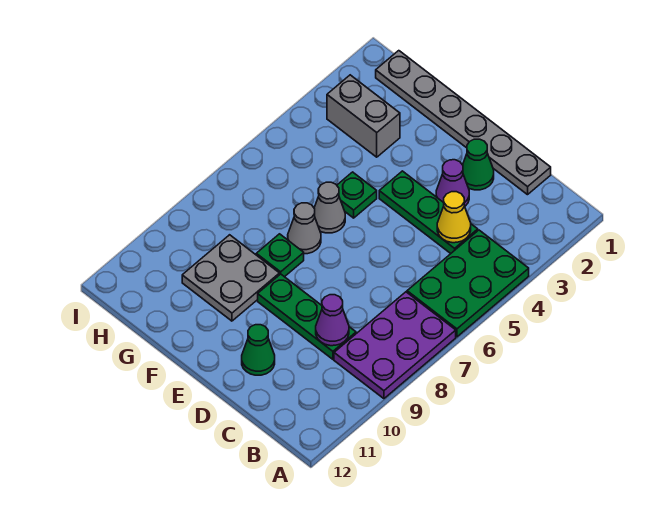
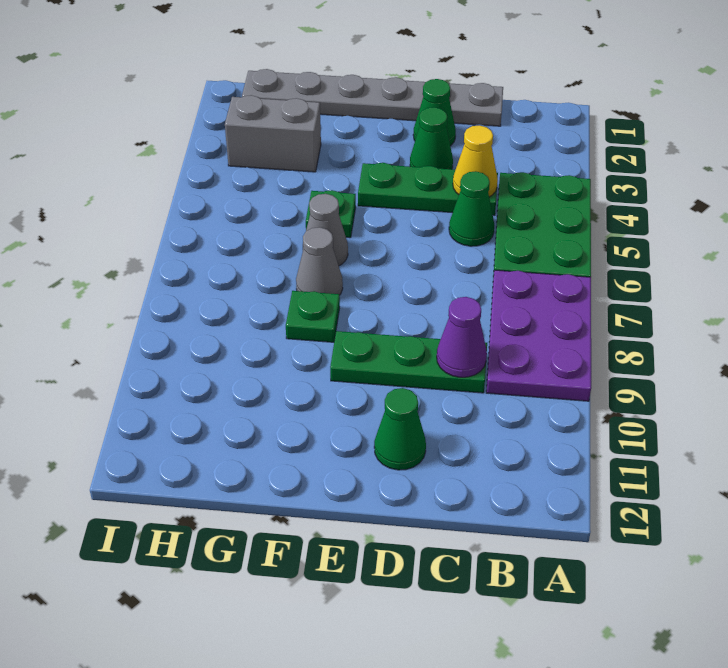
none -> green 1x1 cone [449,171,494,246]
purple 1x1 cone [436,160,469,206] -> green 1x1 cone [410,107,453,169]
grey 2x2 plate [182,235,279,321] -> none

